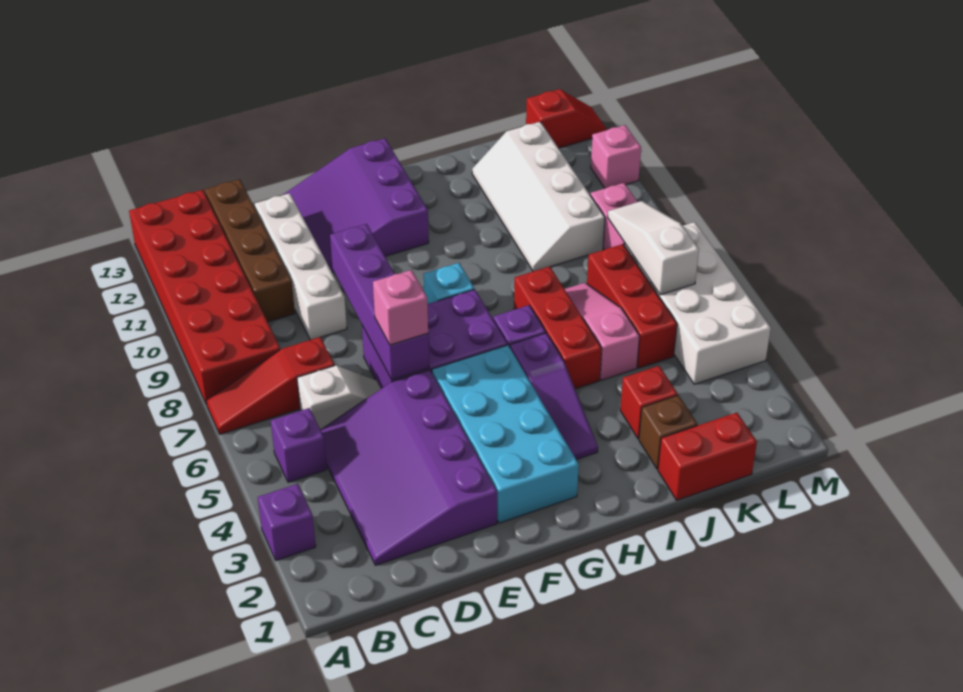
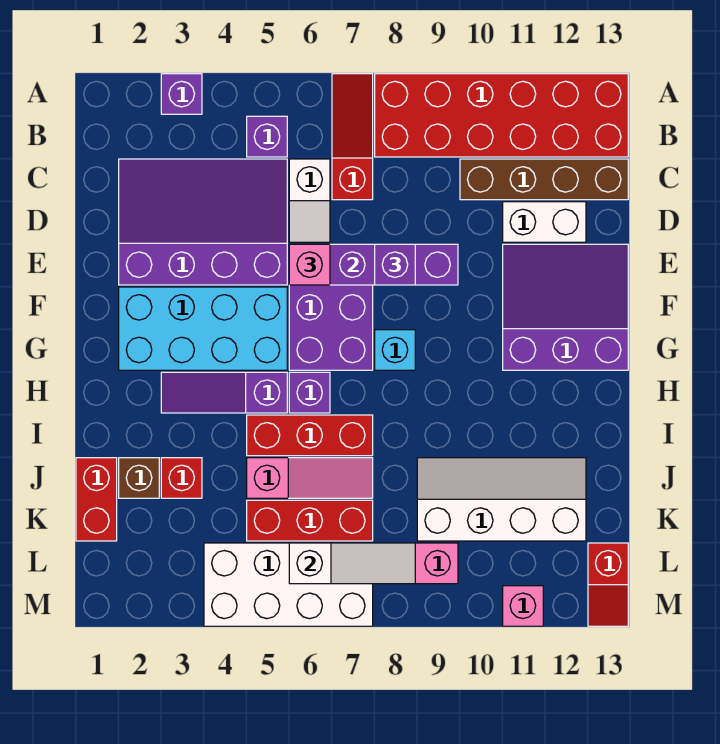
white 1x4 brick [255,193,347,340] -> white 1x2 brick [503,202,586,242]
none -> purple 1x1 brick [375,244,415,285]

